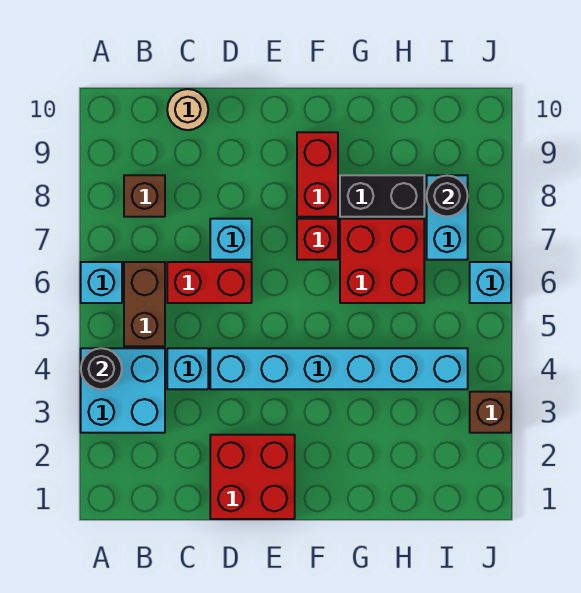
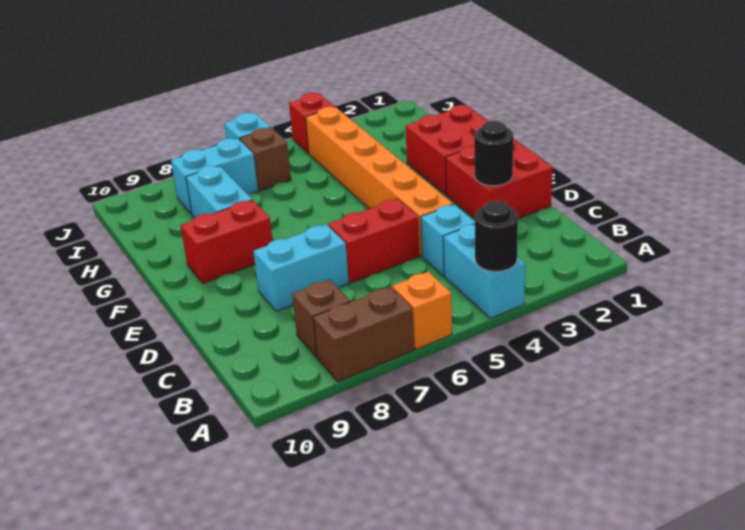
cyan 2x2 brick [81,348,165,433] -> cyan 1x2 brick [443,224,525,318]
cyan 1x1 brick [81,262,122,303] -> orange 1x1 brick [392,272,452,349]
brown 1x2 brick [124,262,165,346] -> brown 1x2 brick moved to [313,287,414,382]
red 1x2 brick [167,262,252,303] -> red 1x2 brick turned to [328,199,420,283]
tan 1x1 round brick [167,89,208,130] -> none
cyan 1x6 brick [210,348,468,389] -> orange 1x6 brick [306,107,453,256]
cyan 1x1 brick [210,219,252,260] -> cyan 1x2 brick [253,224,349,311]
red 1x1 brick [297,219,338,260] -> red 1x1 brick moved to [289,93,335,153]
red 2x2 brick [340,219,424,303] -> red 2x2 brick moved to [405,105,490,195]
black 1x2 brick [340,175,424,217] -> cyan 1x2 brick [186,166,252,218]
black 1x1 round brick [427,175,468,217] -> black 1x1 round brick moved to [474,121,513,186]
brown 1x1 brick [470,392,511,433] -> brown 1x1 brick moved to [240,128,291,191]

